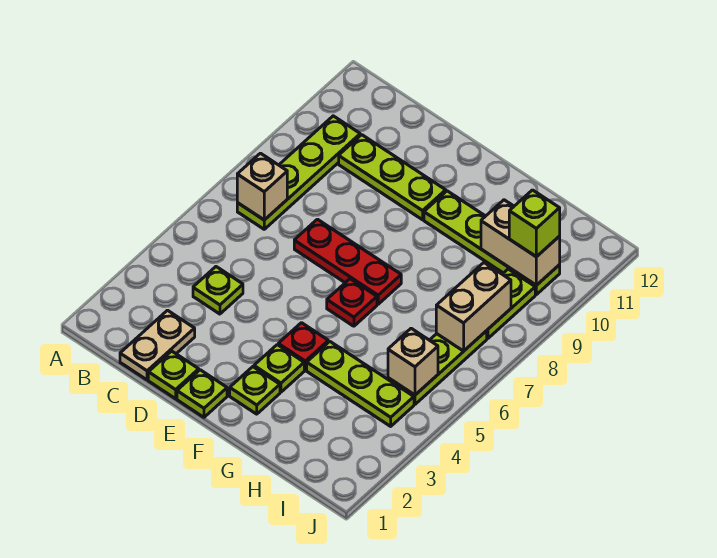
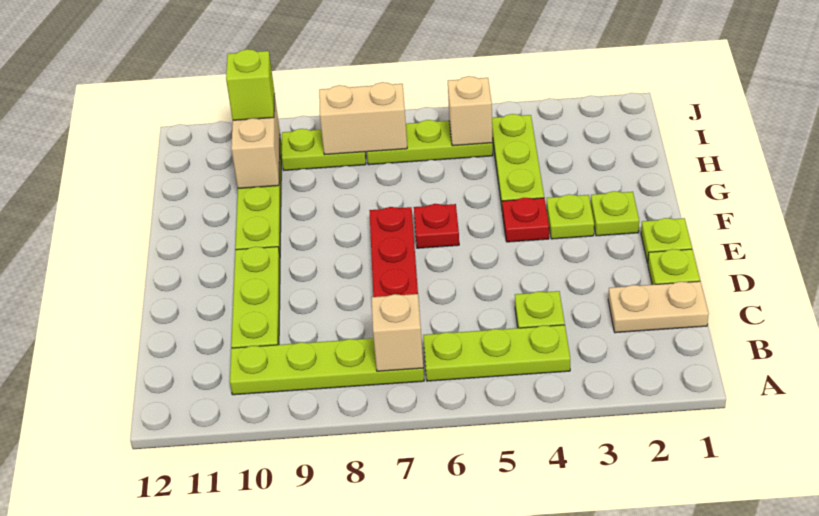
none -> lime 1x3 plate [423,325,570,381]

